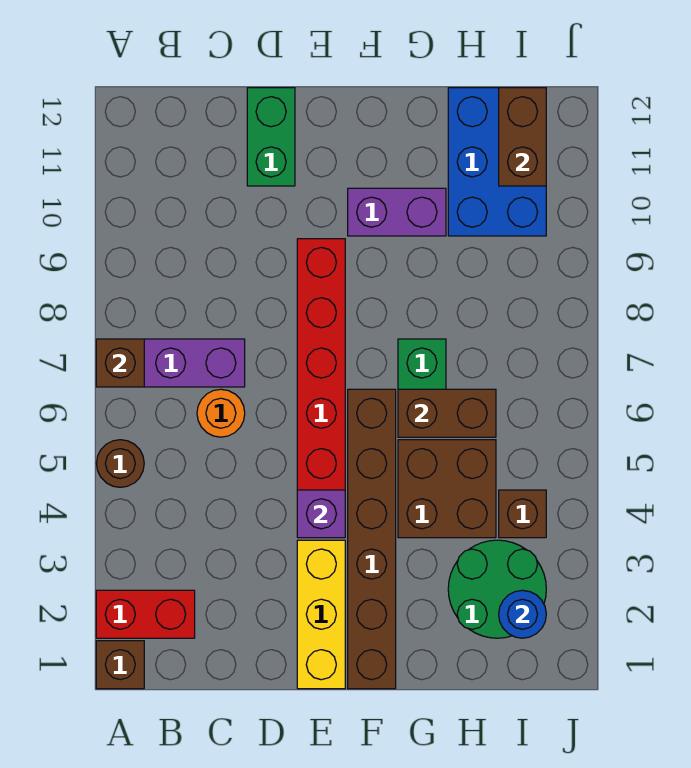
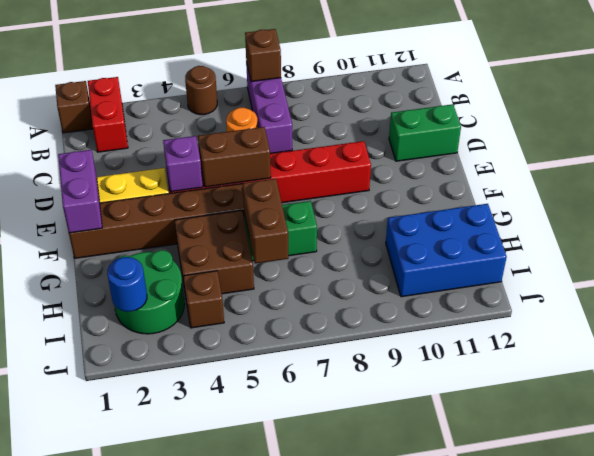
purple 1x2 brick [348,188,446,236] -> purple 1x2 brick moved to [58,150,102,233]
brown 1x2 brick [499,88,546,186] -> brown 1x2 brick moved to [198,127,271,187]

